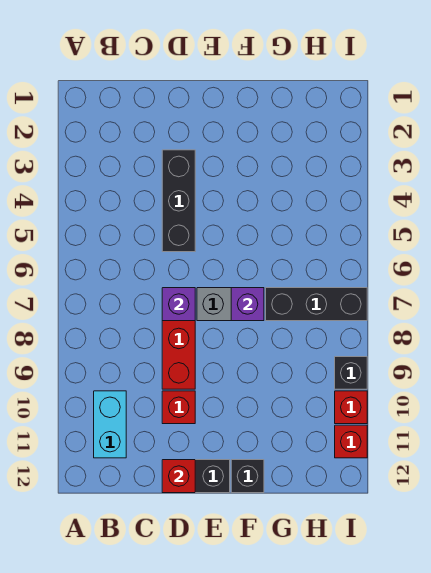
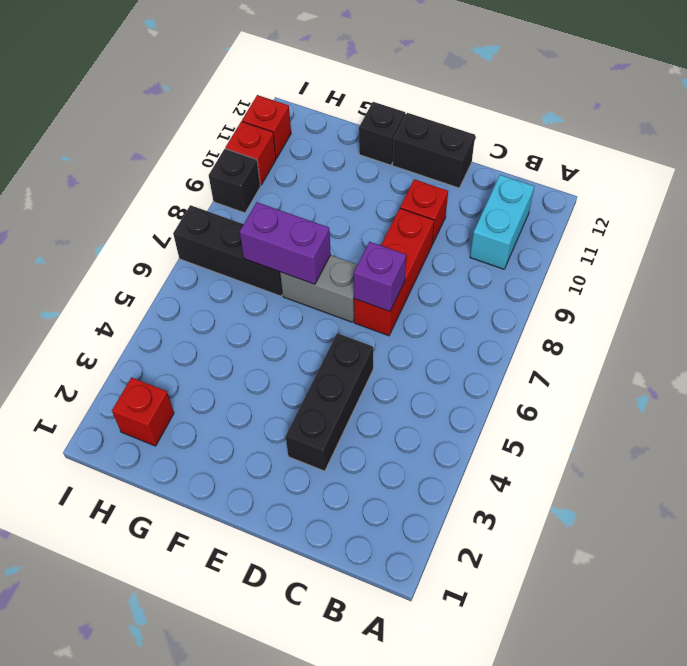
red 1x1 brick [162,460,195,493] -> red 1x1 brick moved to [112,377,174,446]
purple 1x1 brick [231,288,264,321] -> purple 1x2 brick [240,202,331,284]

